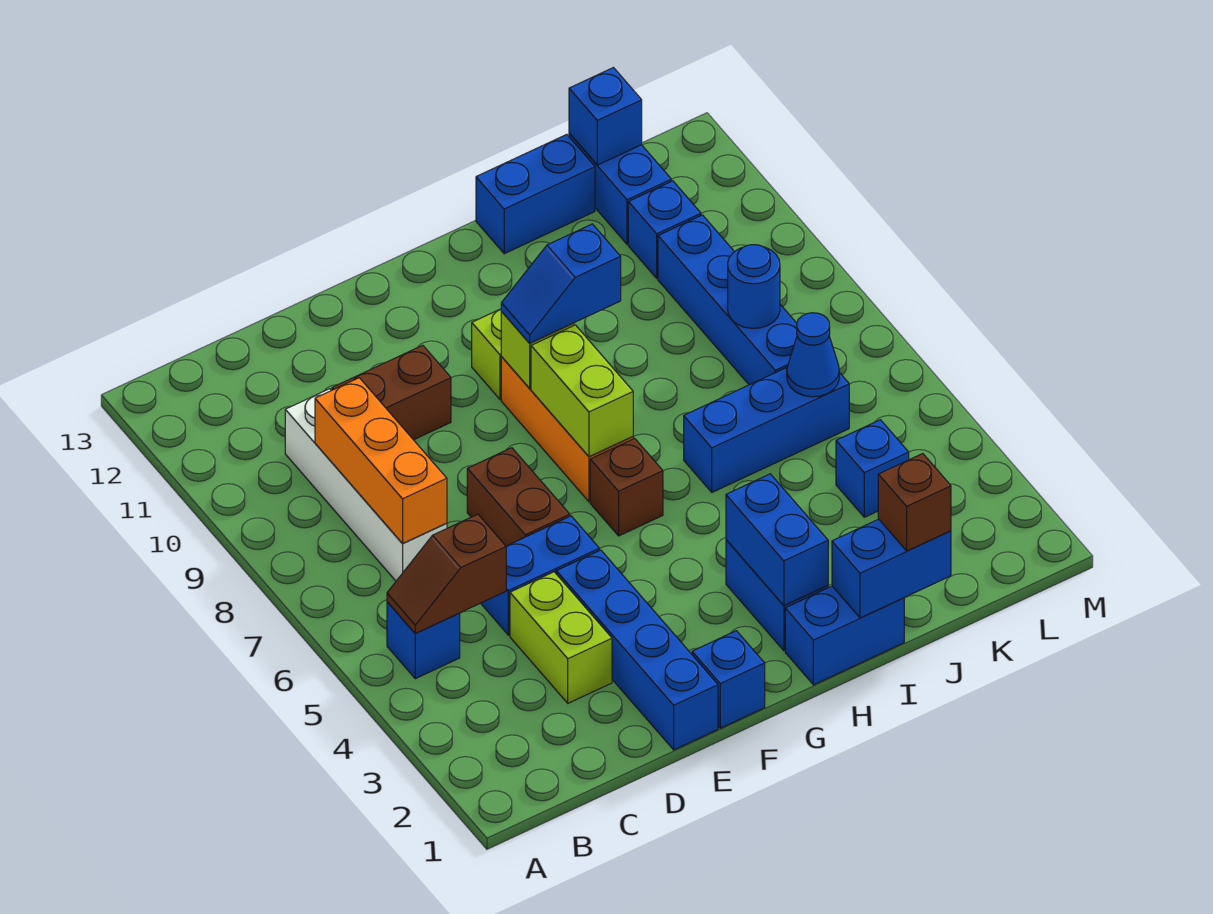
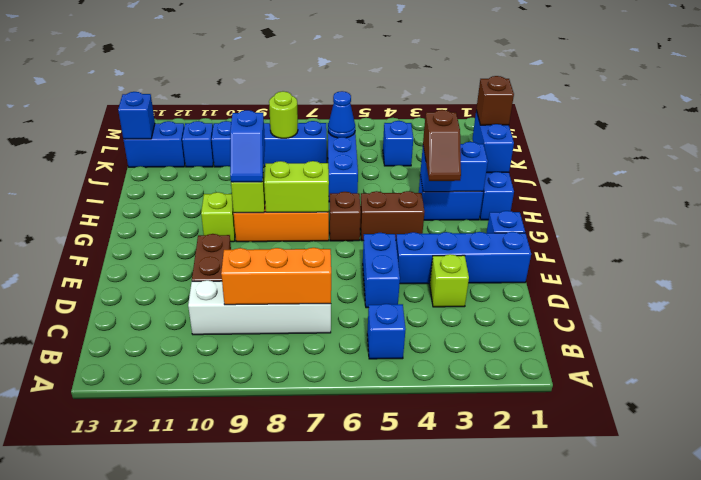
brown 1x2 slope [387,514,506,634] -> brown 1x2 slope moved to [423,110,461,181]
lime 1x2 brick [510,572,612,703] -> lime 1x1 brick [430,254,469,307]
brown 1x2 brick [467,448,570,546] -> brown 1x2 brick moved to [360,191,424,241]
blue 1x2 brick [476,134,595,254] -> none
blue 1x1 round brick [728,245,780,328] -> lime 1x1 round brick [269,91,298,138]

